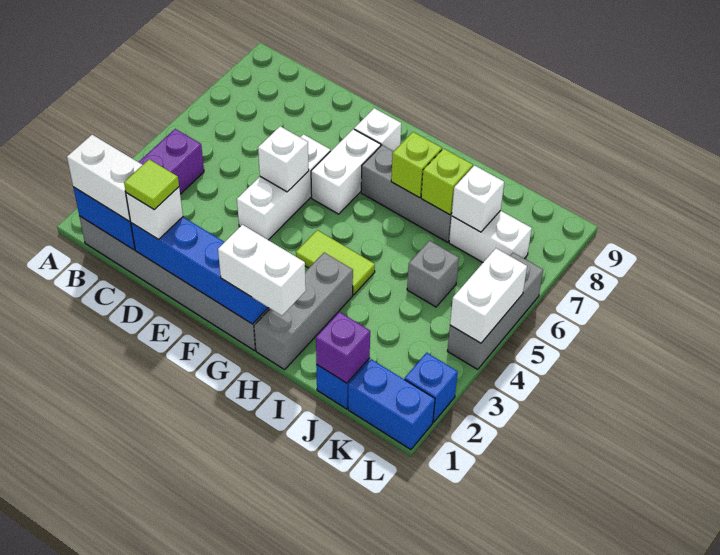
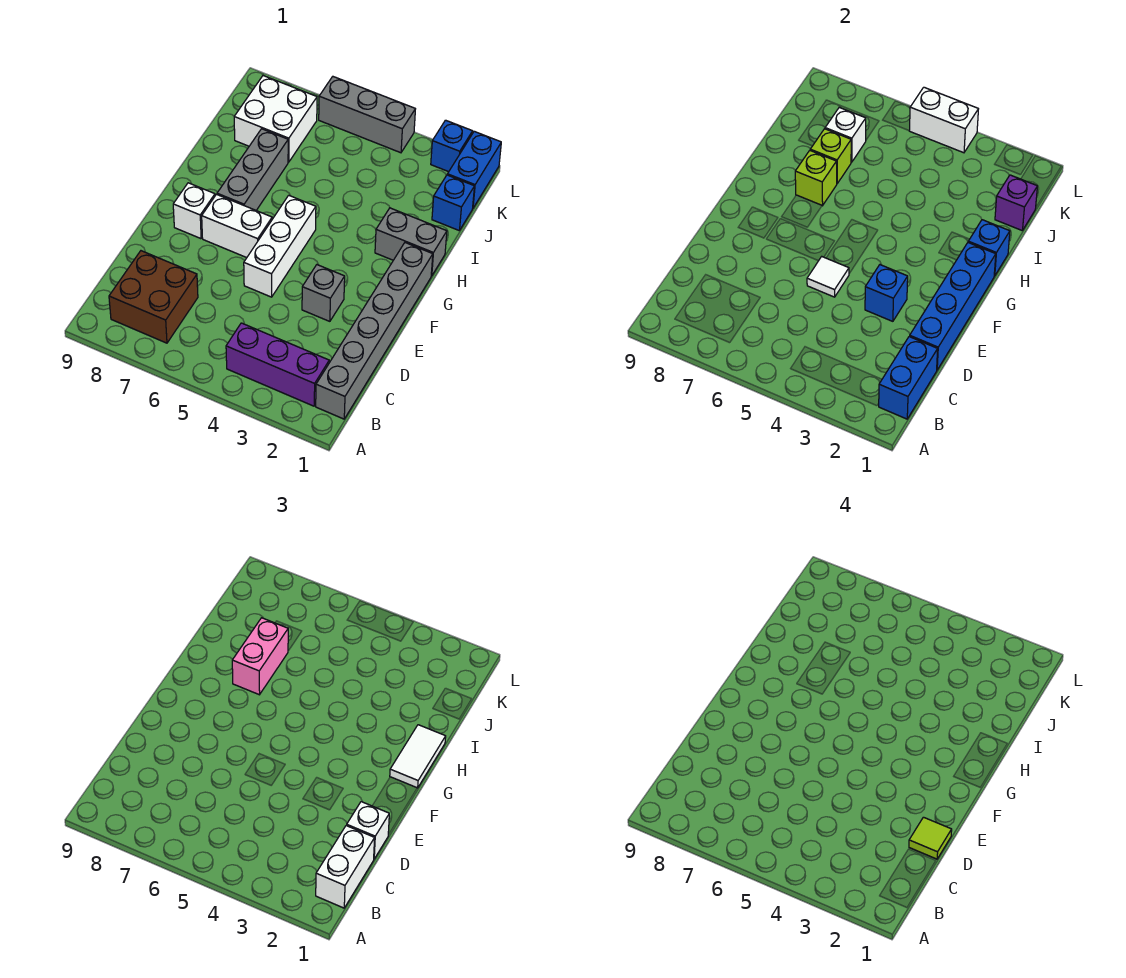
none -> brown 2x2 brick [109,251,198,343]
none -> blue 1x1 brick [865,265,908,321]
white 1x3 brick [237,134,330,240] -> white 1x3 brick turned to [244,195,316,297]
white 1x1 brick [258,126,309,192] -> white 1x1 tile [807,257,849,297]
white 1x2 brick [218,225,306,316] -> white 1x2 tile [390,725,446,788]
lime 1x2 tile [296,230,375,295] -> none
grey 1x3 brick [254,253,353,370] -> grey 1x2 brick [375,208,447,276]
none -> blue 1x1 brick [968,220,1010,276]
none -> pink 1x2 brick [232,618,288,695]
grey 1x1 brick [407,241,459,307] -> grey 1x1 brick moved to [302,265,345,321]
white 1x2 brick [449,211,532,262] -> white 2x2 brick [234,76,317,162]

